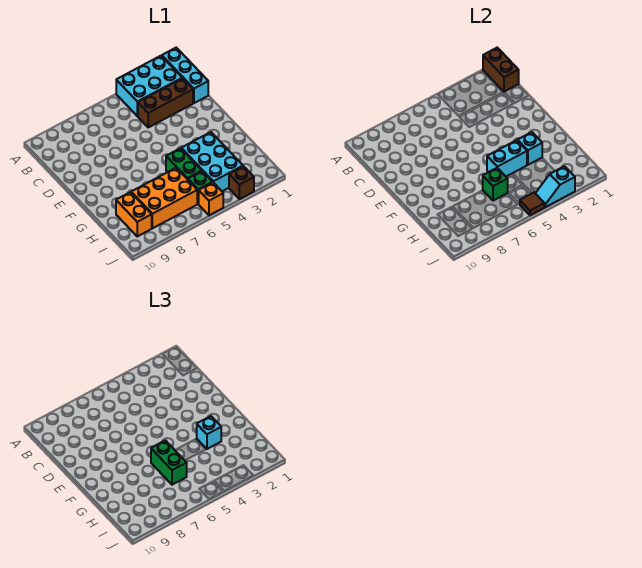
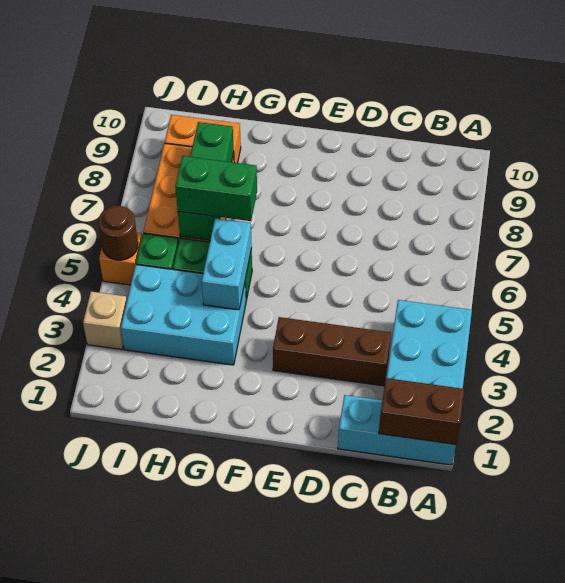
brown 1x3 brick [138,78,193,127] -> brown 1x3 brick turned to [273,317,391,386]
cyan 1x1 brick [518,132,542,165] -> none
cyan 1x1 brick [197,416,221,449] -> none
green 1x1 brick [483,168,508,201] -> green 1x3 brick [178,122,234,240]
brown 1x1 brick [229,166,254,199] -> tan 1x1 brick [83,292,127,350]
cyan 1x2 slope [535,166,575,207] -> none
brown 1x1 tile [520,193,544,215] -> brown 1x1 round brick [98,206,138,260]

